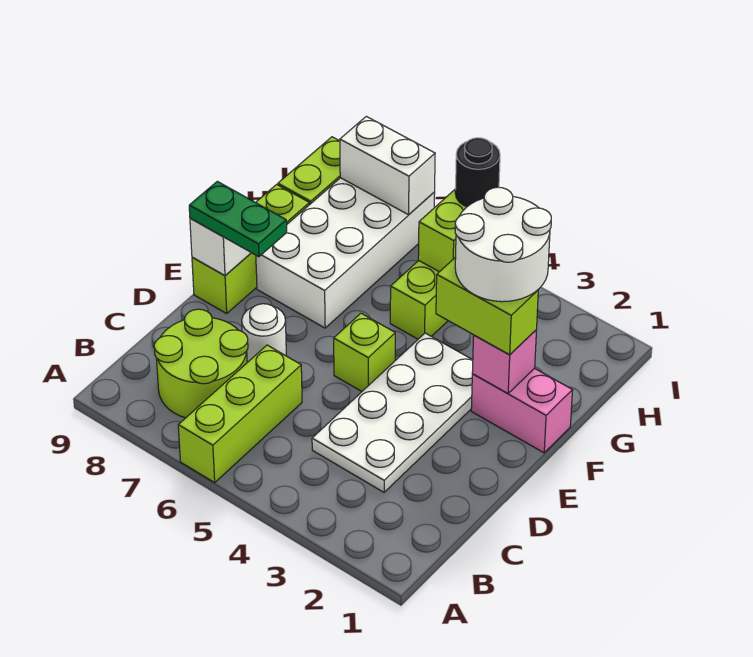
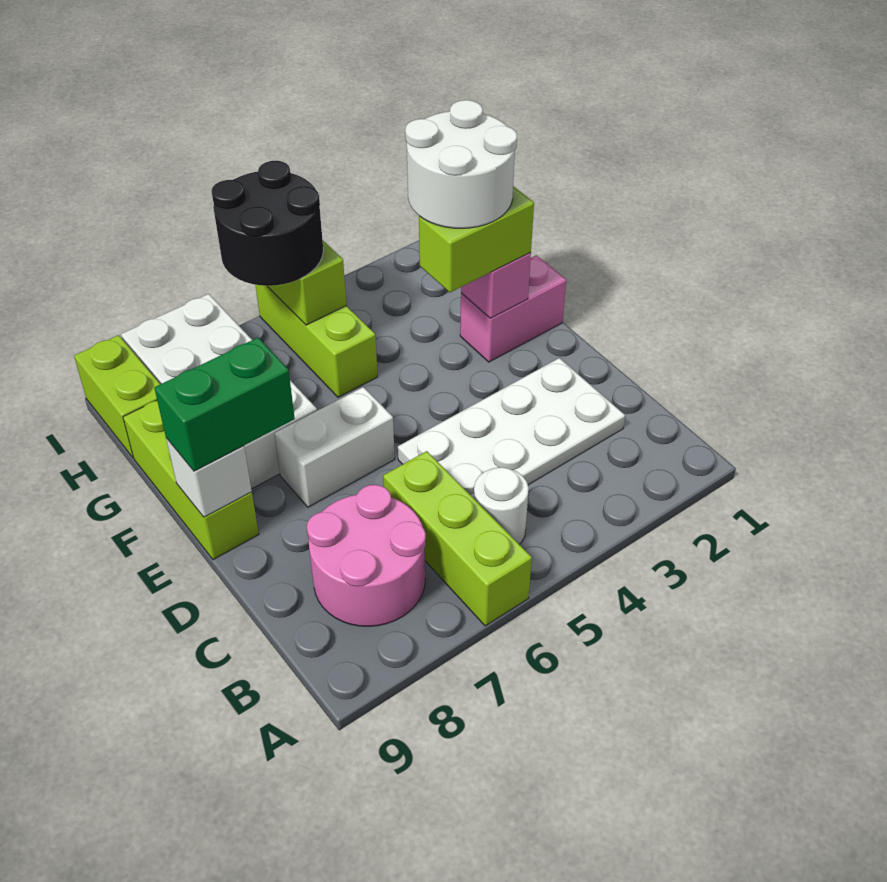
lime 2x2 round brick [154,309,248,418] -> pink 2x2 round brick [307,485,426,626]
white 2x4 plate [312,333,473,492] -> white 2x4 plate turned to [398,358,625,498]
white 1x1 round brick [242,304,286,362] -> white 1x1 round brick moved to [474,467,529,544]
lime 1x1 brick [334,313,395,391] -> none
green 1x2 plate [189,181,287,257] -> green 1x2 brick [154,338,295,471]
black 1x1 round brick [455,138,500,207] -> black 2x2 round brick [212,161,323,286]
white 1x2 brick [340,116,435,215] -> white 1x2 brick moved to [274,387,395,507]

